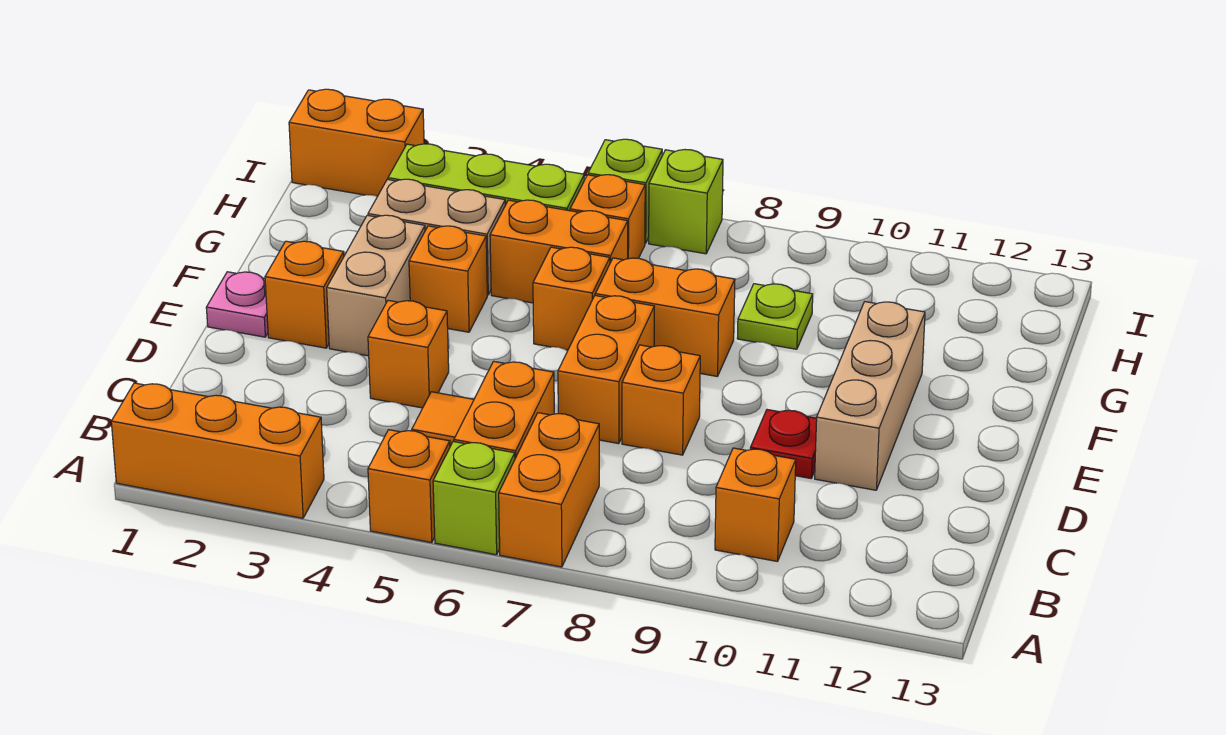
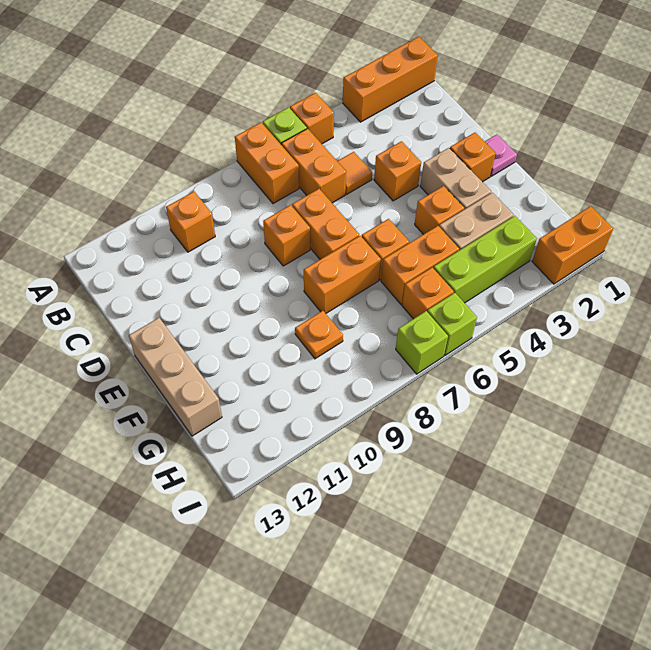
red 1x1 plate [750,410,817,478] -> none
tan 1x3 brick [815,302,925,490] -> tan 1x3 brick moved to [129,318,222,436]
lime 1x1 plate [737,284,813,349] -> orange 1x1 plate [295,311,343,359]

